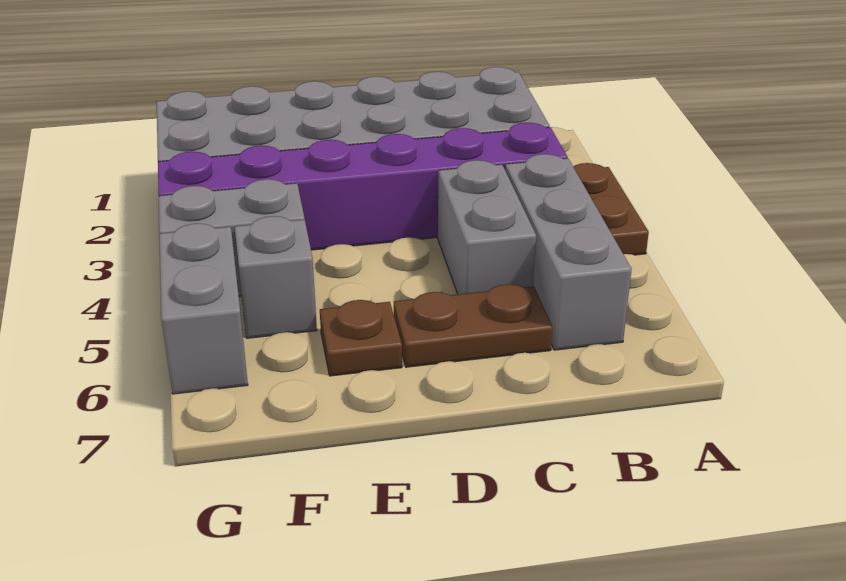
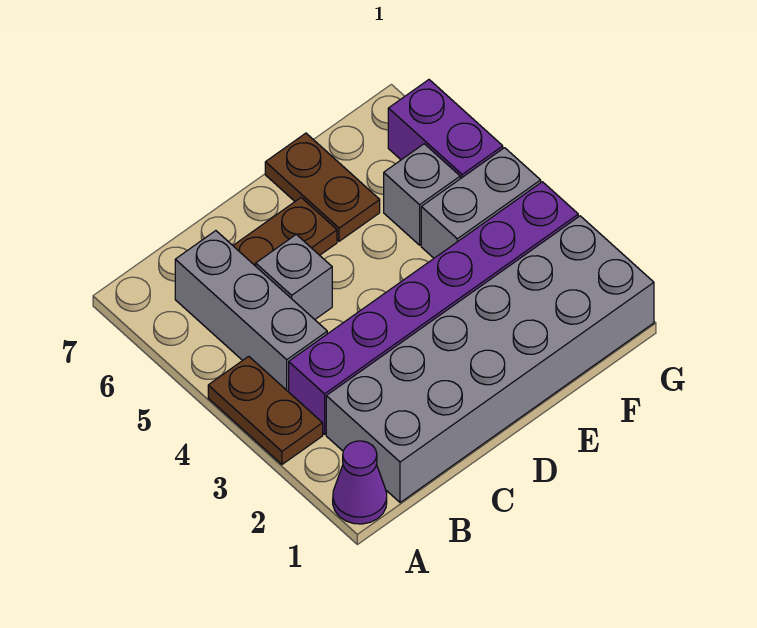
none -> purple 1x1 cone [333,441,387,524]
grey 1x2 brick [438,160,536,294] -> grey 1x1 brick [256,234,332,319]
brown 1x1 plate [320,300,402,376] -> brown 1x2 plate [265,133,380,241]
grey 1x2 brick [159,223,248,394] -> purple 1x2 brick [388,80,503,179]

